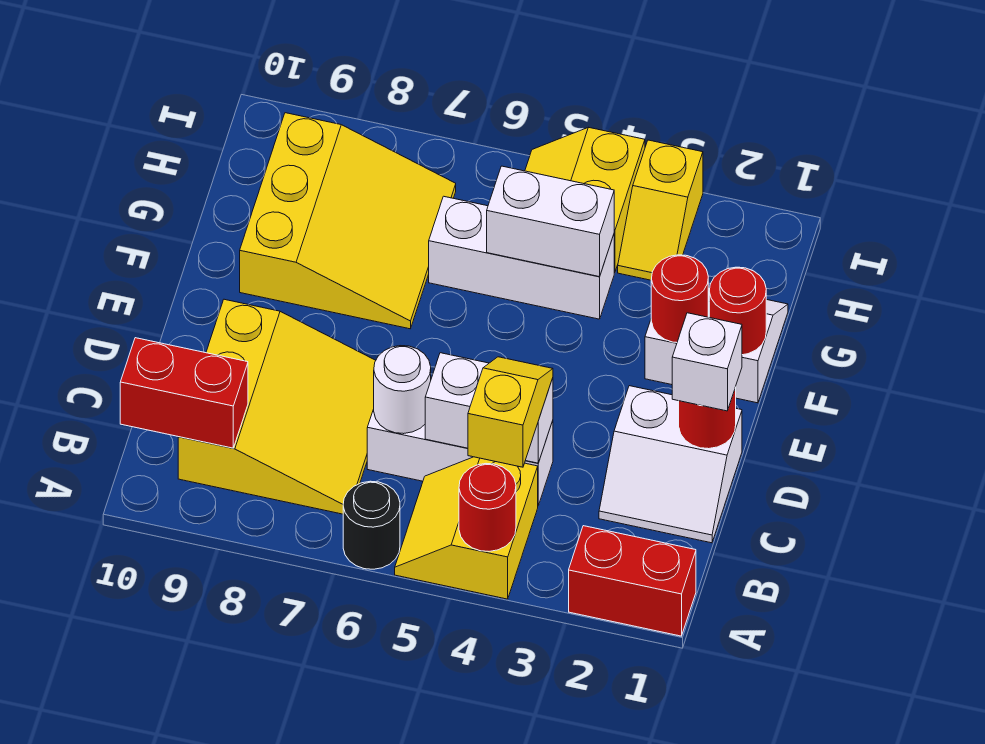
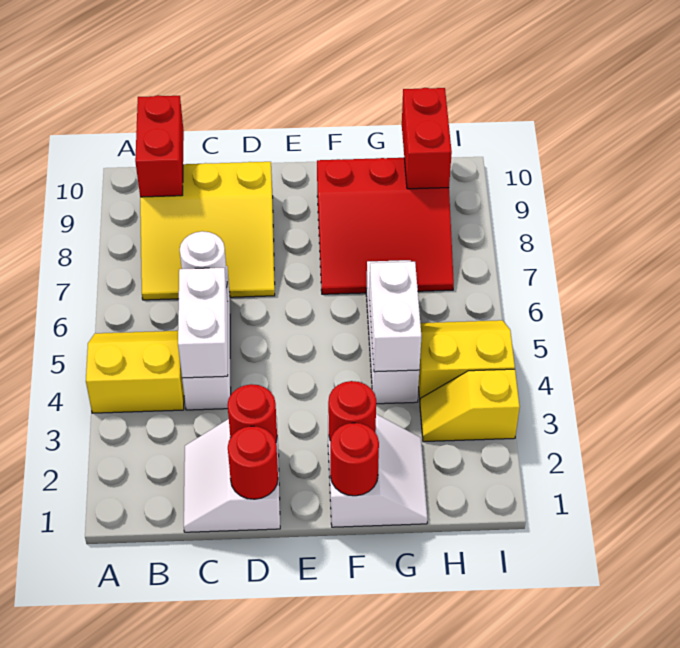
red 1x2 brick [569,526,696,636] -> red 1x2 brick moved to [402,88,452,189]
red 1x1 round brick [459,464,516,551] -> red 1x1 round brick moved to [228,384,277,441]
black 1x1 round brick [343,481,400,569] -> none
yellow 1x2 slope [468,357,553,467] -> none
white 1x1 brick [672,313,742,411] -> none
yellow 3x3 slope [240,113,456,329] -> red 3x3 slope [317,158,454,294]

